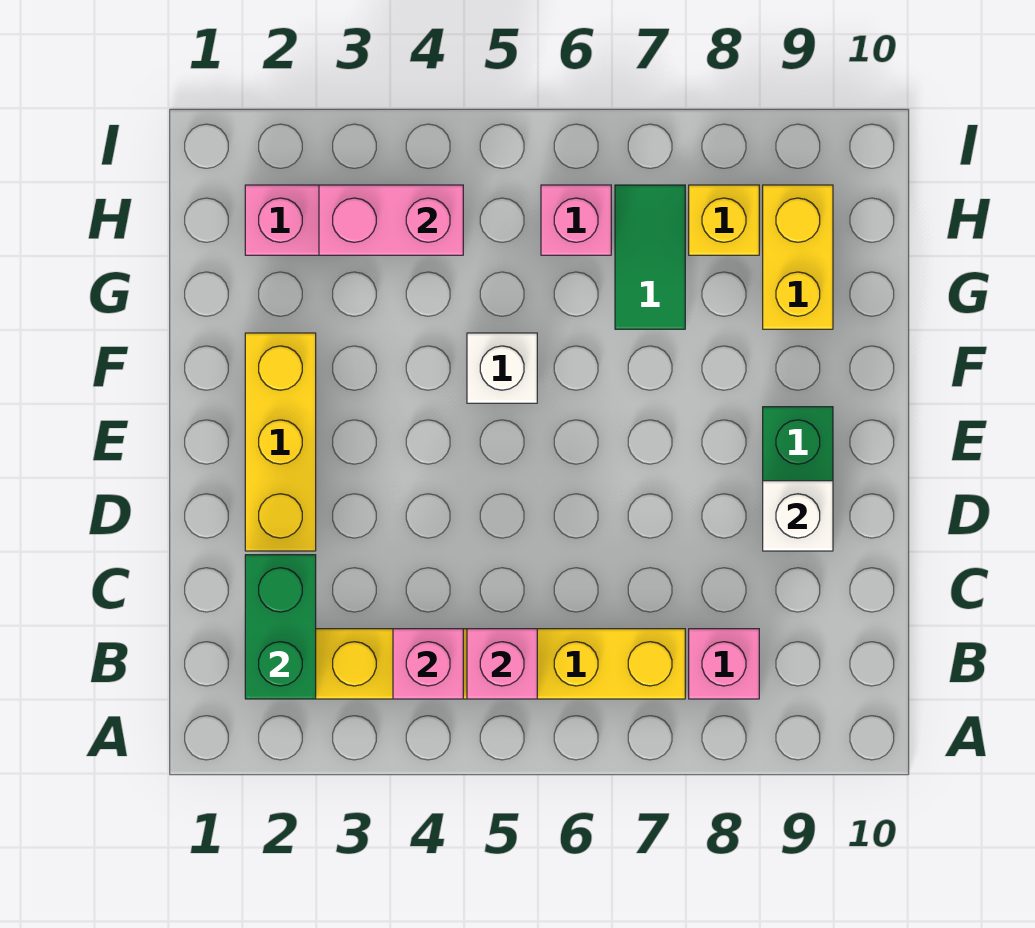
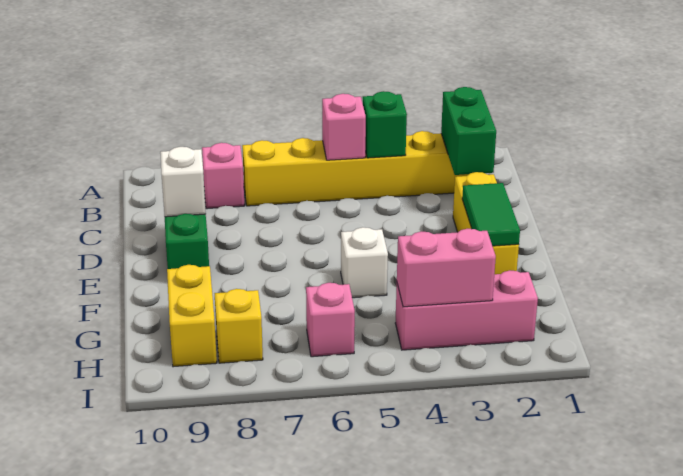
pink 1x1 brick [393,629,463,699] -> green 1x1 brick [363,91,407,158]
green 1x2 tile [615,185,685,329] -> green 1x2 tile moved to [462,183,520,246]

